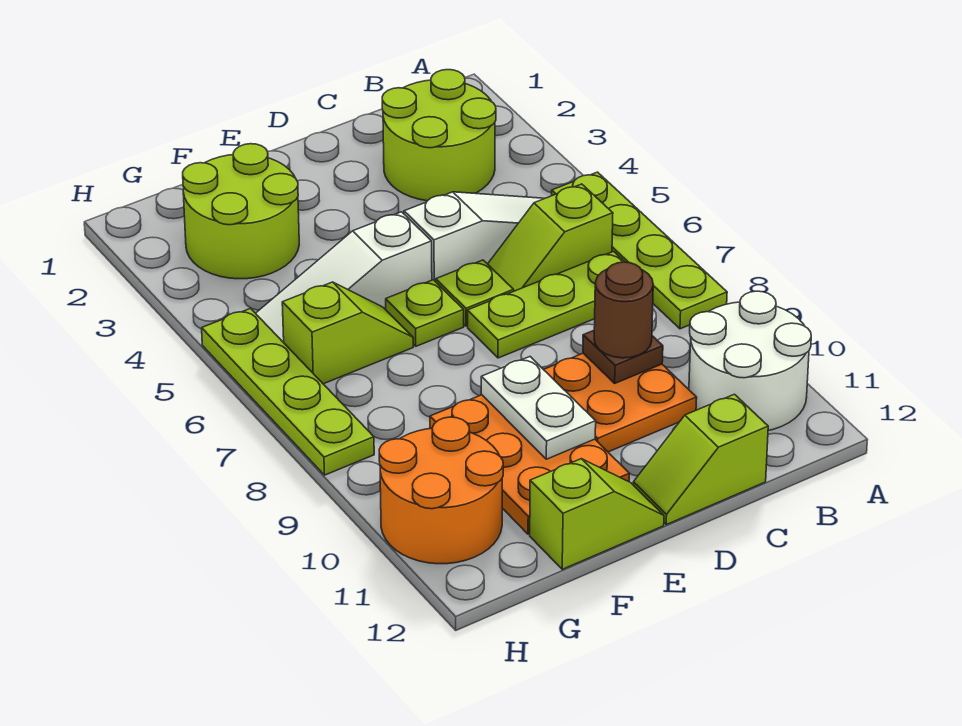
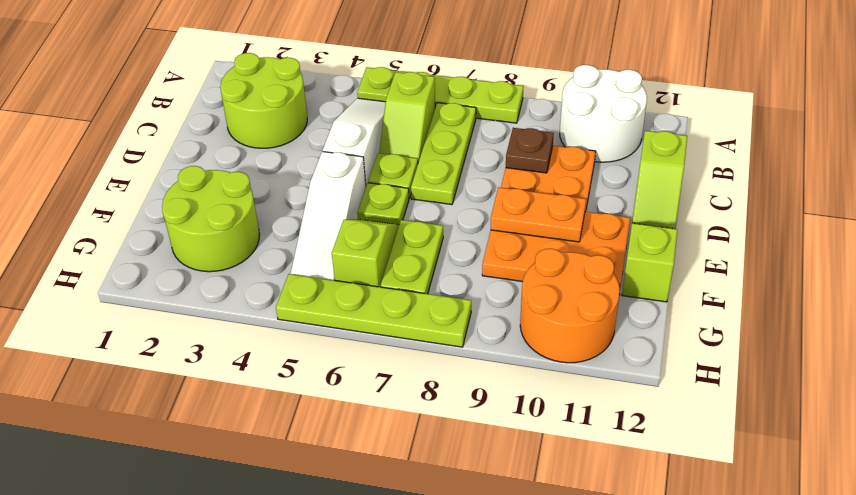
brown 1x1 round brick [594,262,653,358] -> none
white 1x2 plate [481,357,596,459] -> orange 1x2 plate [491,187,586,242]
none -> lime 1x2 plate [381,220,443,294]

